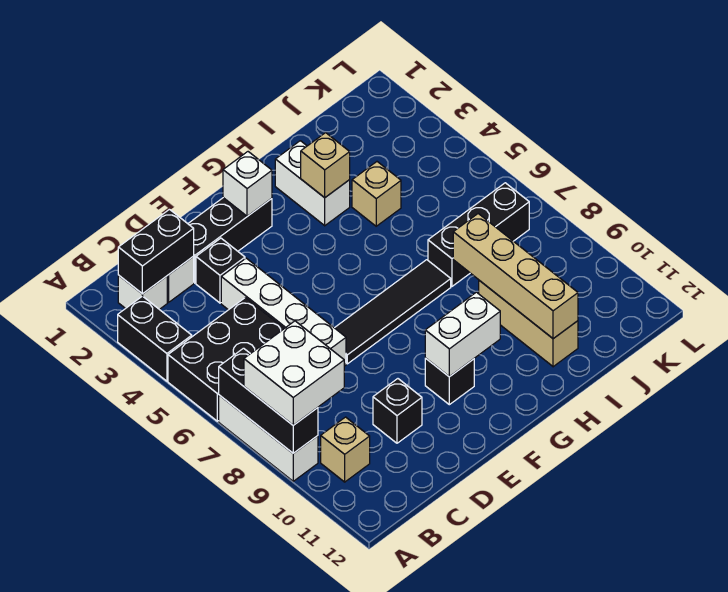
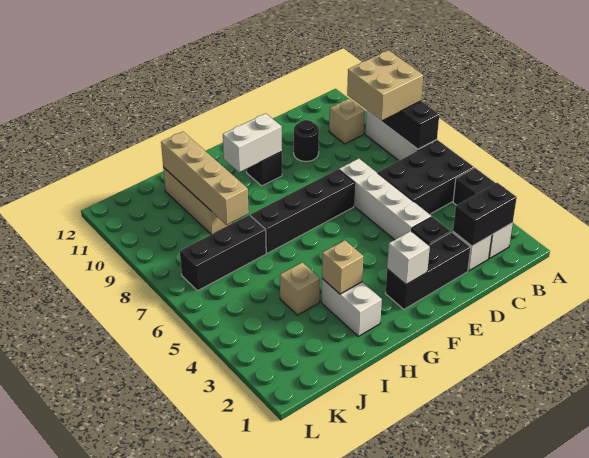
white 2x2 brick [244,321,344,425] -> tan 2x2 brick [347,50,423,121]
black 1x1 brick [373,379,422,443] -> black 1x1 round brick [294,120,319,162]
black 1x4 tile [335,260,451,364] -> black 1x4 brick [251,169,355,253]

